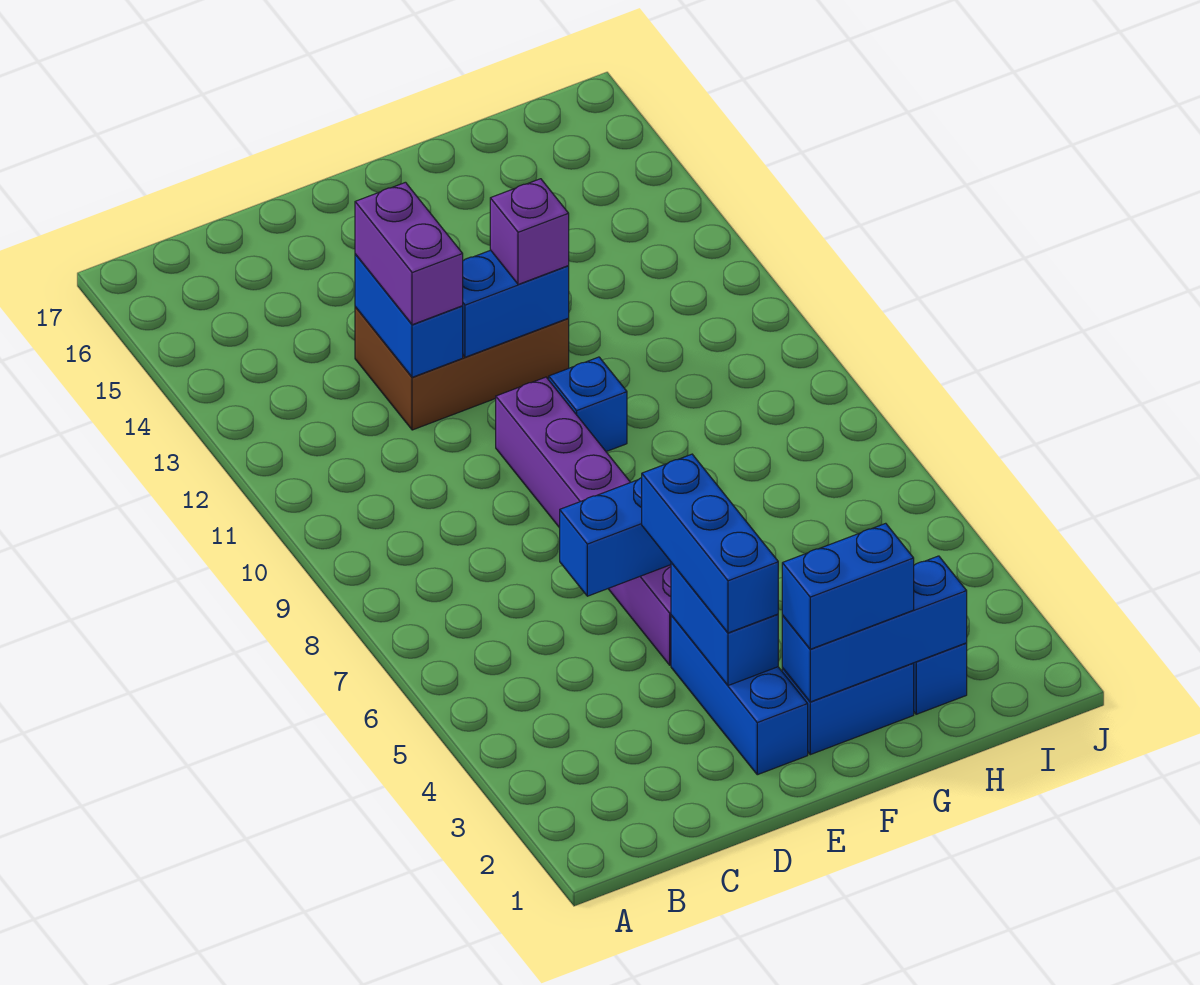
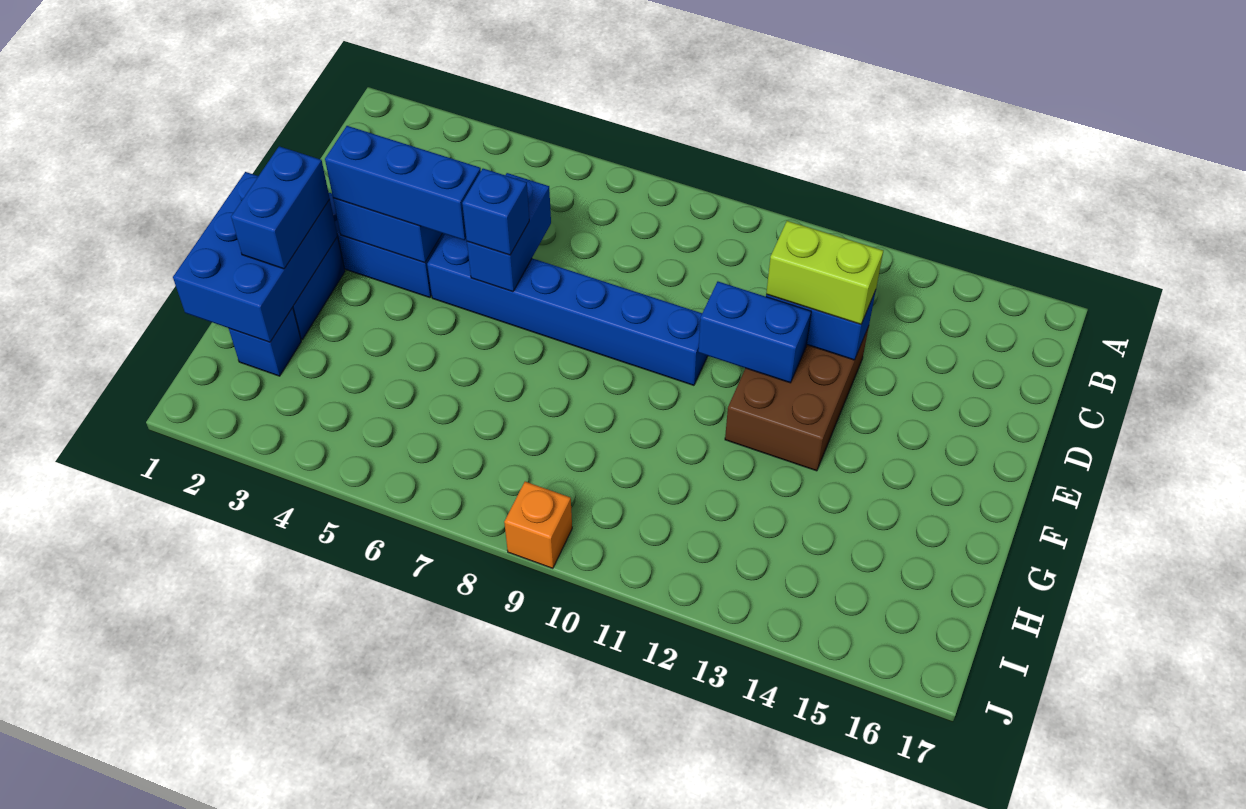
purple 1x2 brick [355,182,463,325] -> lime 1x2 brick [766,221,883,324]
purple 1x6 brick [496,377,671,665] -> blue 1x6 brick [427,234,708,385]
blue 1x2 brick [463,250,569,357] -> blue 1x2 brick turned to [698,282,811,383]
blue 1x3 brick [782,556,967,702] -> blue 2x3 brick [173,172,338,342]
blue 1x1 brick [549,357,627,452] -> blue 1x1 brick moved to [462,169,529,255]
purple 1x1 brick [490,179,569,284] -> none
none -> orange 1x1 brick [504,482,572,568]

